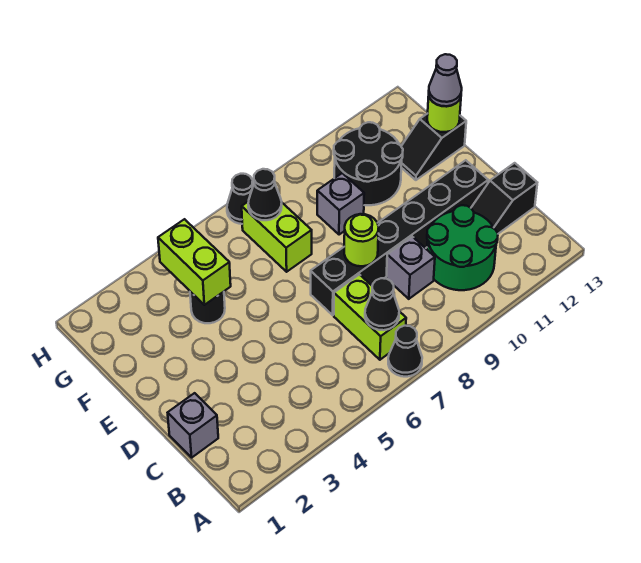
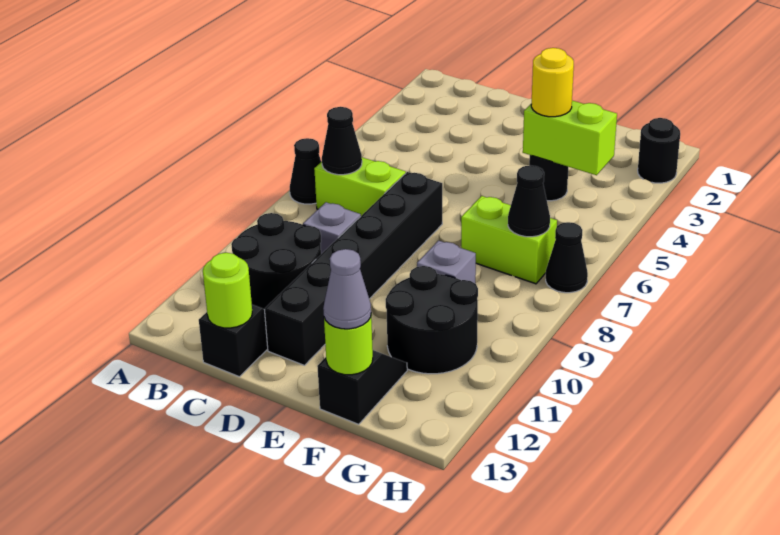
green 2x2 round brick [427,205,498,290] -> black 2x2 round brick [231,213,321,309]
grey 1x1 brick [168,393,218,457] -> none
lime 1x1 round brick [344,214,379,266] -> lime 1x1 round brick moved to [203,252,252,328]
none -> yellow 1x1 round brick [531,48,574,117]
none -> black 1x1 round brick [638,118,680,183]

